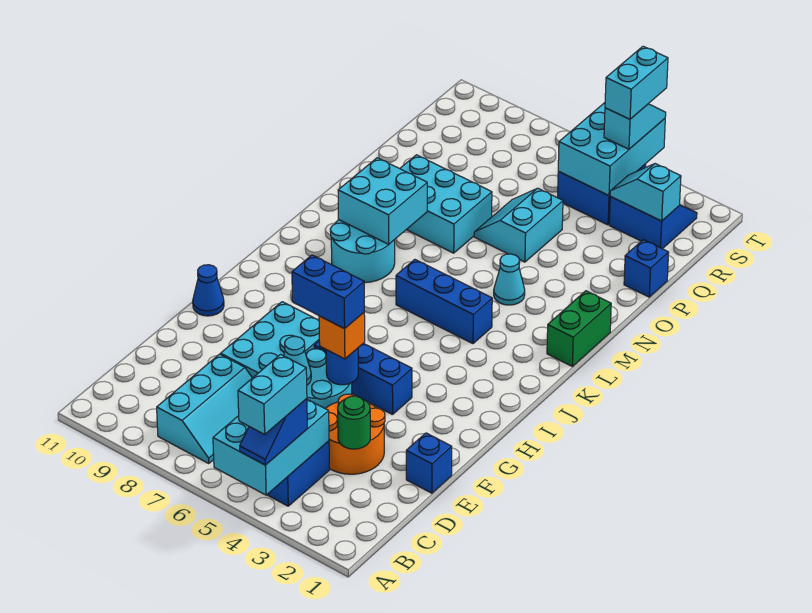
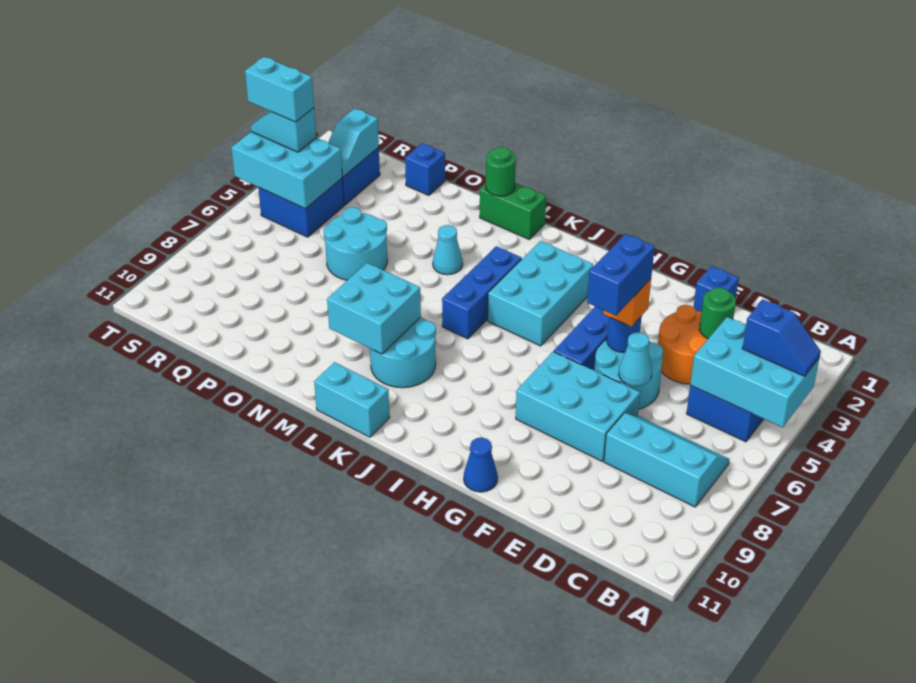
cyan 1x2 brick [238,354,307,434] -> cyan 1x2 brick moved to [314,362,390,437]
none -> green 1x1 round brick [486,147,516,196]
cyan 2x3 brick [400,155,492,253] -> cyan 2x3 brick moved to [488,241,593,346]
cyan 2x2 slope [474,188,563,262] -> cyan 2x2 round brick [323,207,387,280]

